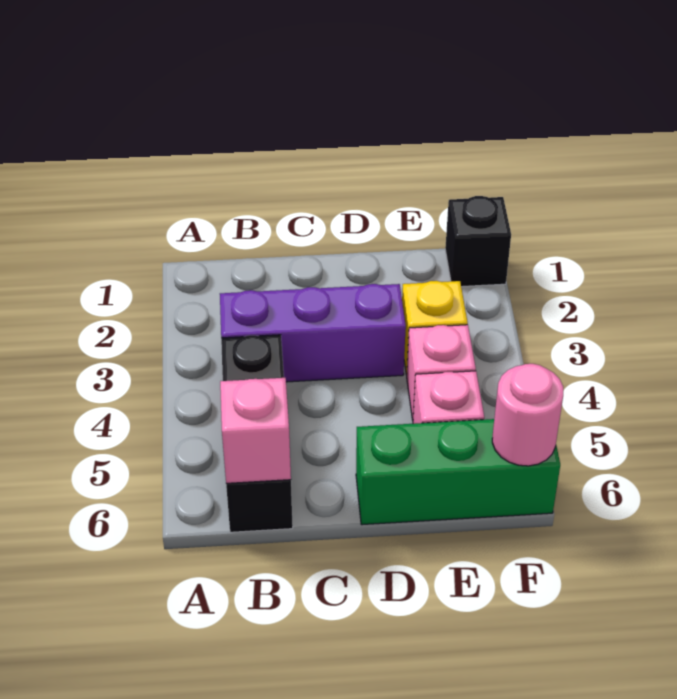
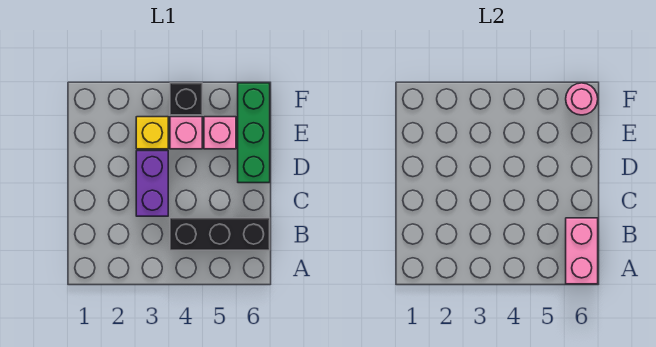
purple 1x3 brick [220,284,406,382] -> purple 1x2 brick [136,151,168,216]
pink 1x1 brick [220,378,291,483] -> pink 1x2 brick [566,218,598,284]
black 1x1 brick [445,196,511,287] -> black 1x1 brick moved to [170,83,202,115]

